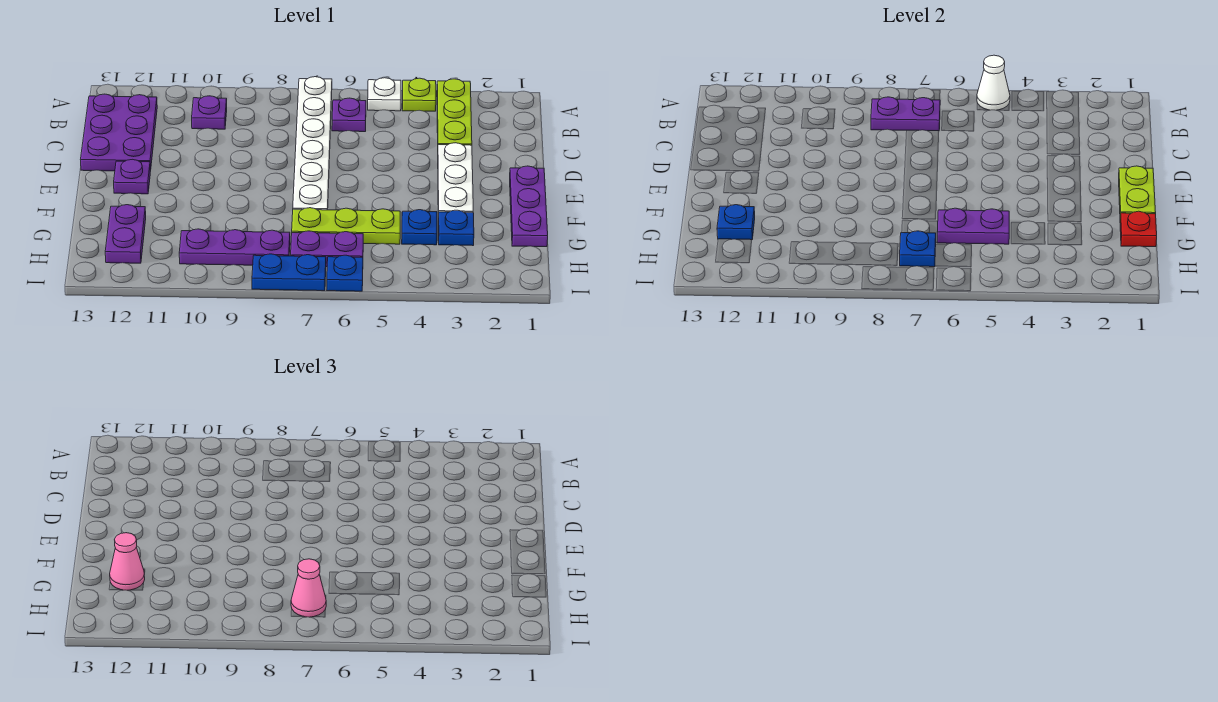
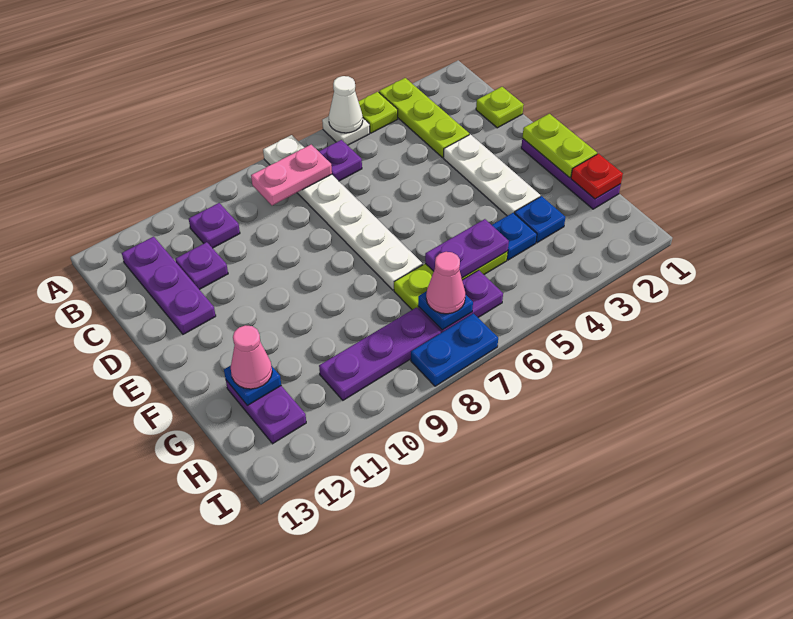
purple 1x2 plate [871,97,940,131] -> pink 1x2 plate [251,145,332,205]
purple 2x3 plate [81,94,157,171] -> purple 1x3 plate [122,237,216,334]
none -> lime 1x1 plate [476,87,524,128]
purple 1x1 plate [114,159,150,194] -> purple 1x1 plate moved to [175,242,228,290]
blue 1x1 plate [327,255,363,291] -> none

